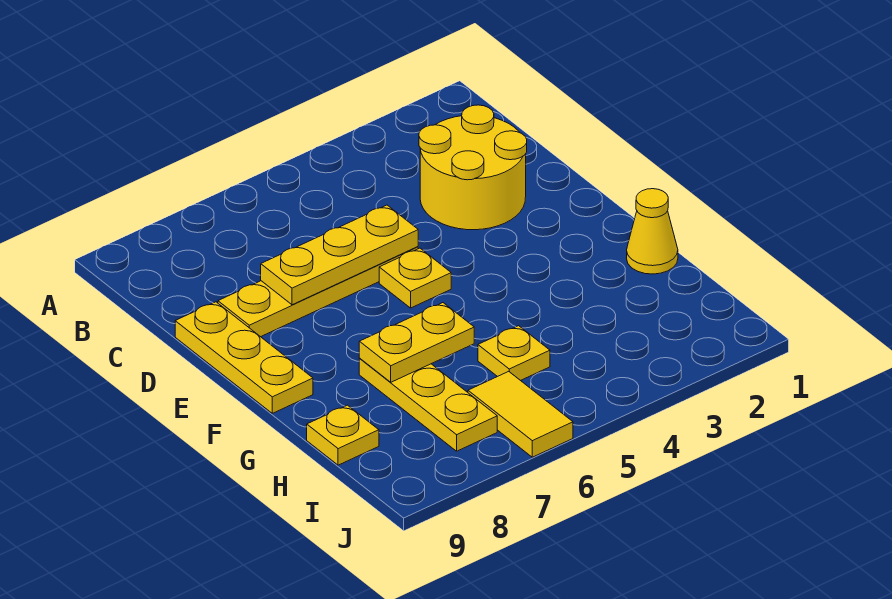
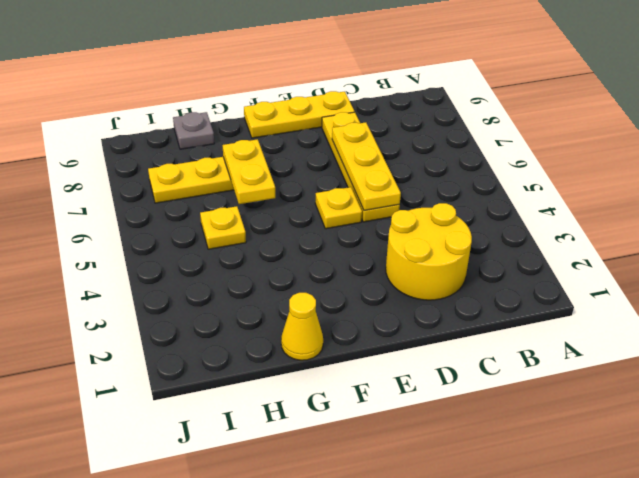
yellow 1x1 plate [307,405,379,465] -> grey 1x1 plate [173,112,214,149]
yellow 1x2 tile [468,371,573,457] -> none

